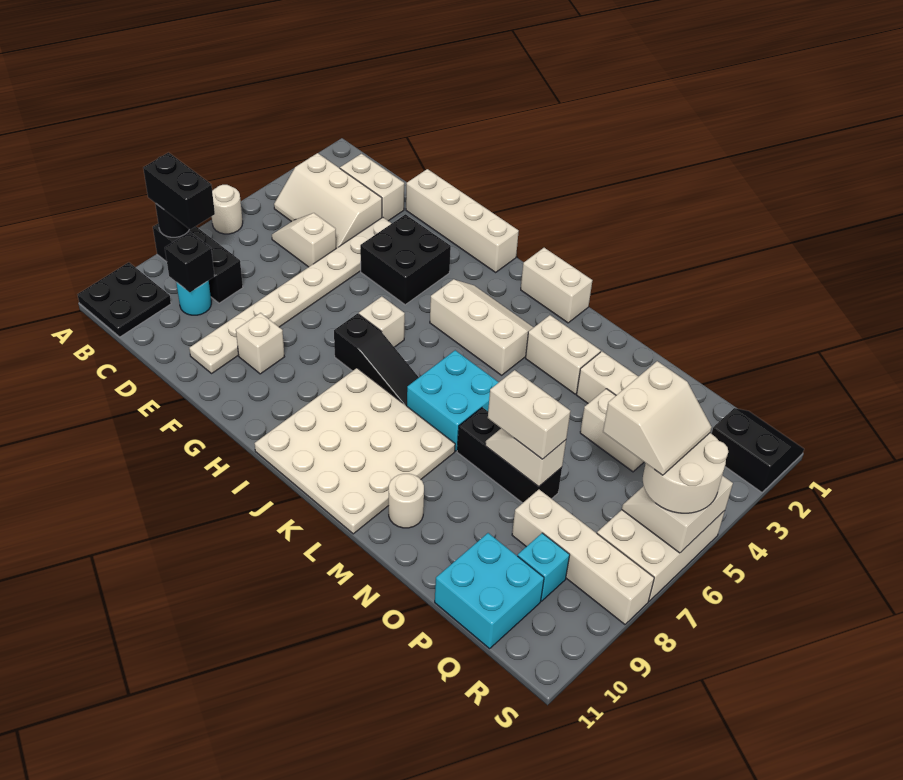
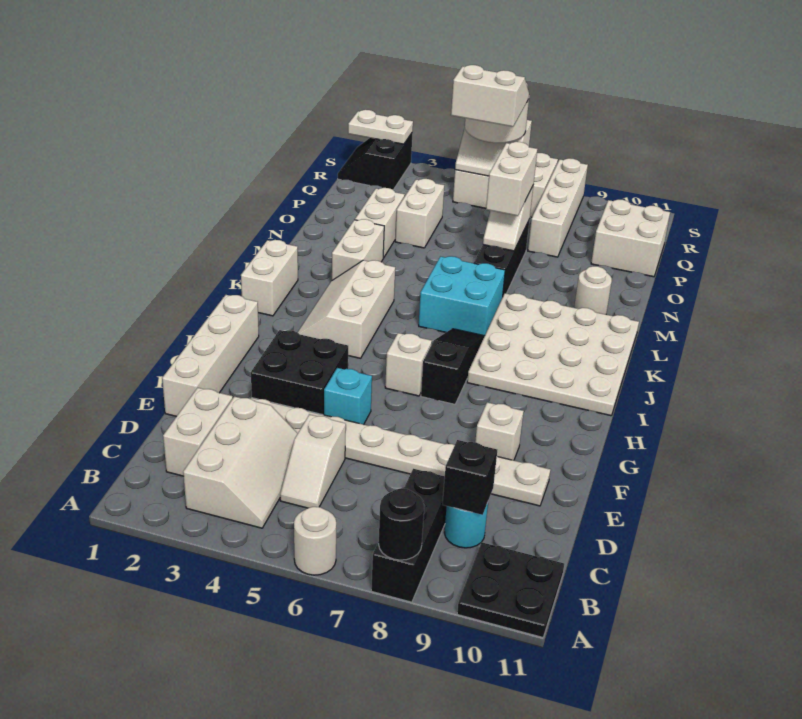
black 1x2 brick [143,153,215,229] -> none
cyan 2x2 brick [435,533,544,649] -> white 2x2 brick [591,200,670,277]
cyan 1x1 brick [518,533,570,601] -> cyan 1x1 brick moved to [324,368,372,424]
none -> white 1x2 plate [348,110,413,144]

